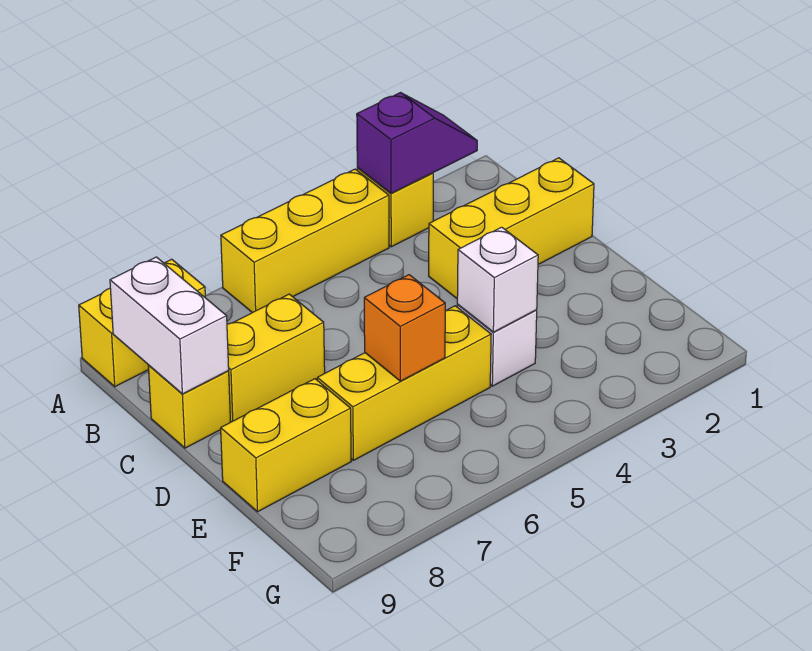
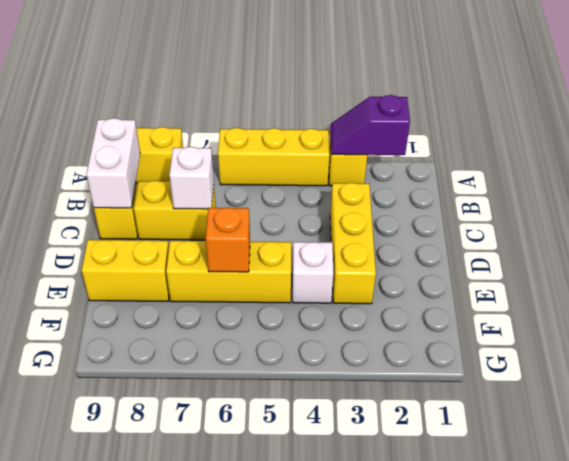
purple 1x2 slope [357,93,477,193] -> purple 1x2 slope turned to [330,95,410,155]
yellow 1x3 brick [429,158,594,298] -> yellow 1x3 brick turned to [330,183,376,304]
white 1x1 brick [457,227,538,332] -> white 1x1 brick moved to [169,147,214,209]

